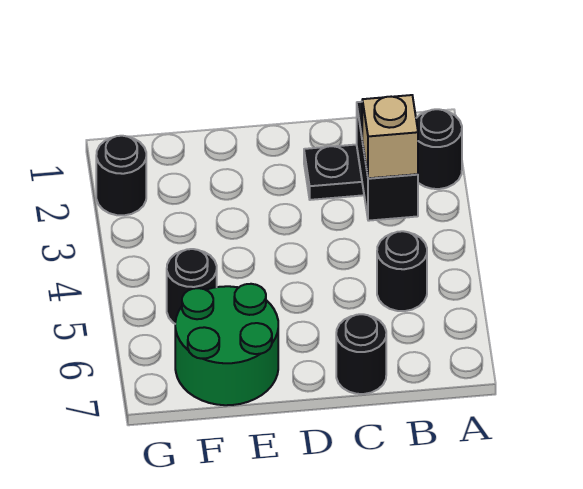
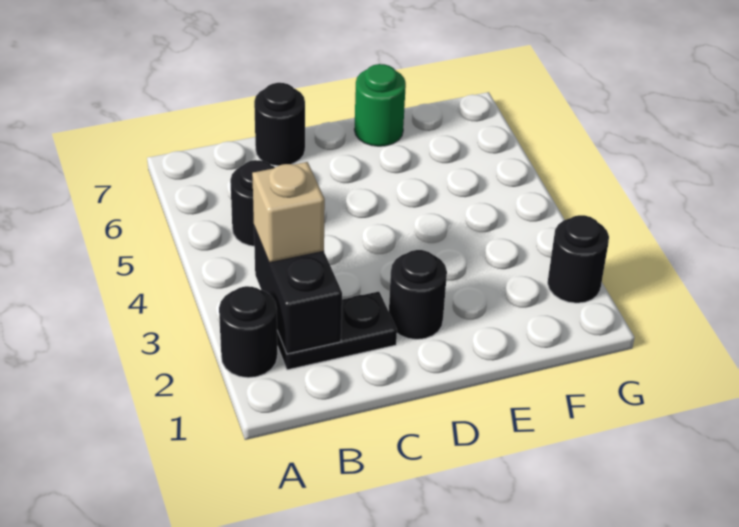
green 2x2 round brick [175,284,278,405] -> green 1x1 round brick [354,64,406,146]
black 1x1 round brick [167,249,217,324] -> black 1x1 round brick moved to [389,250,447,339]

